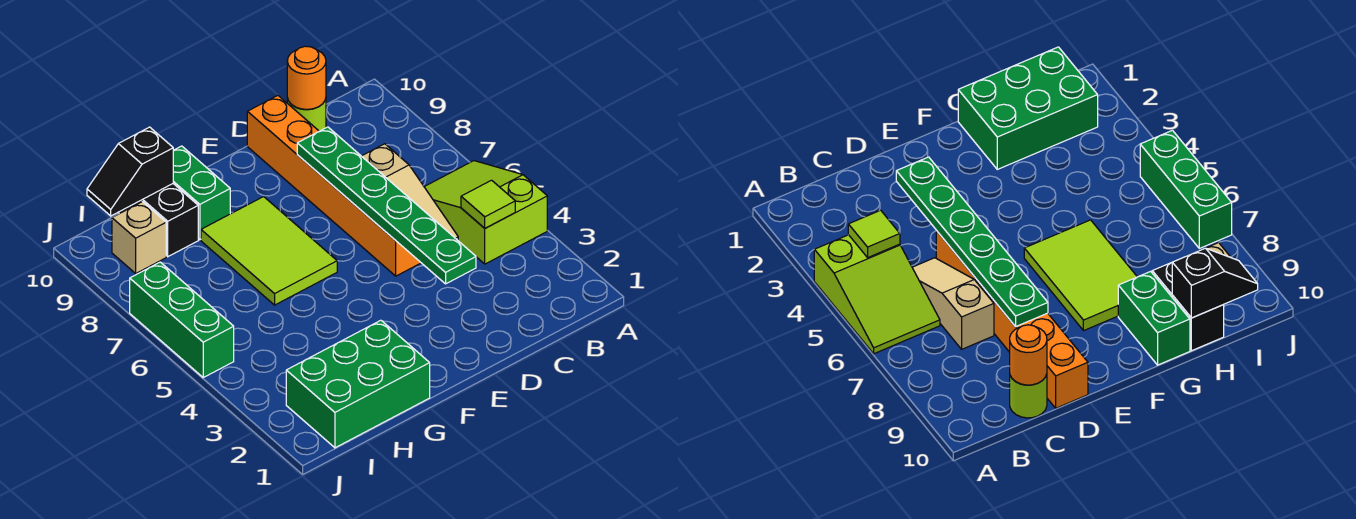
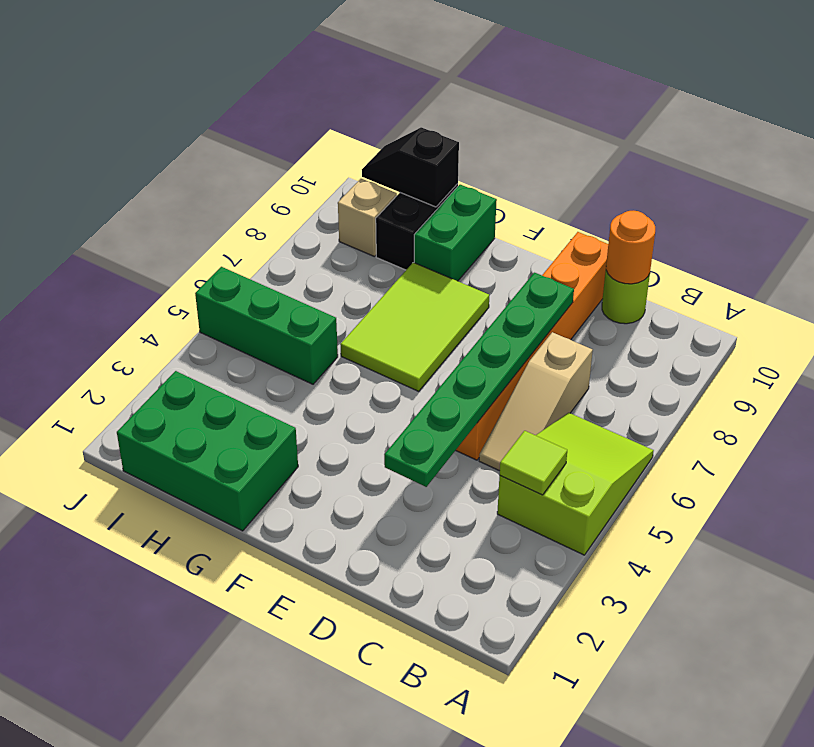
green 1x3 brick [130,262,234,377] -> green 1x3 brick turned to [195,267,338,384]

